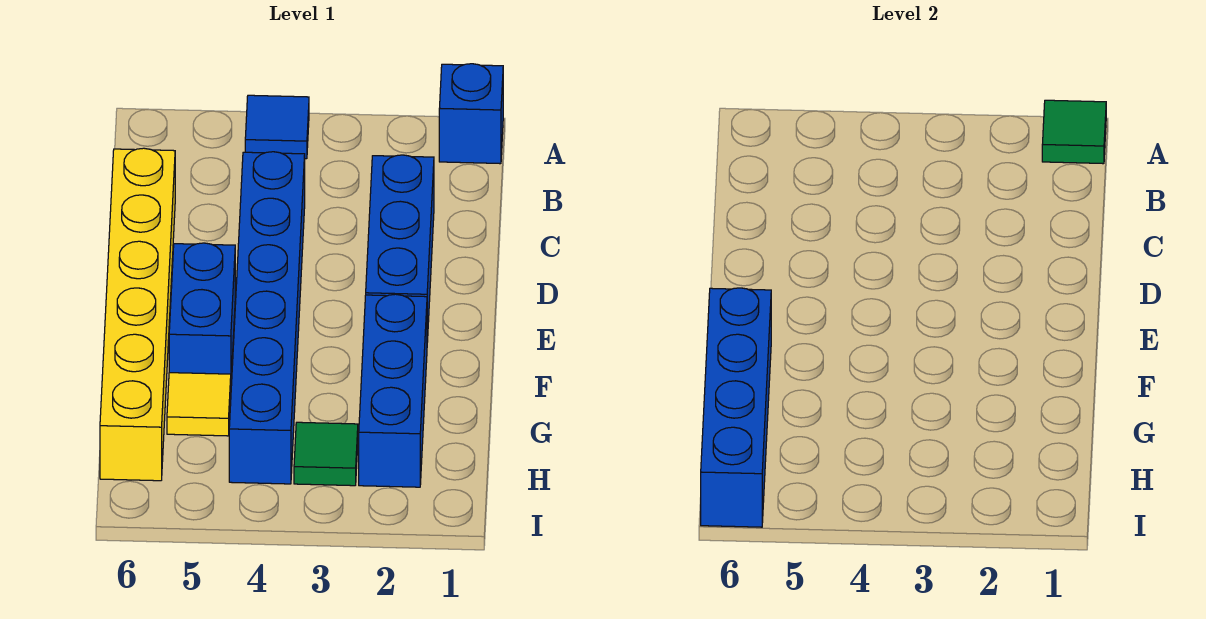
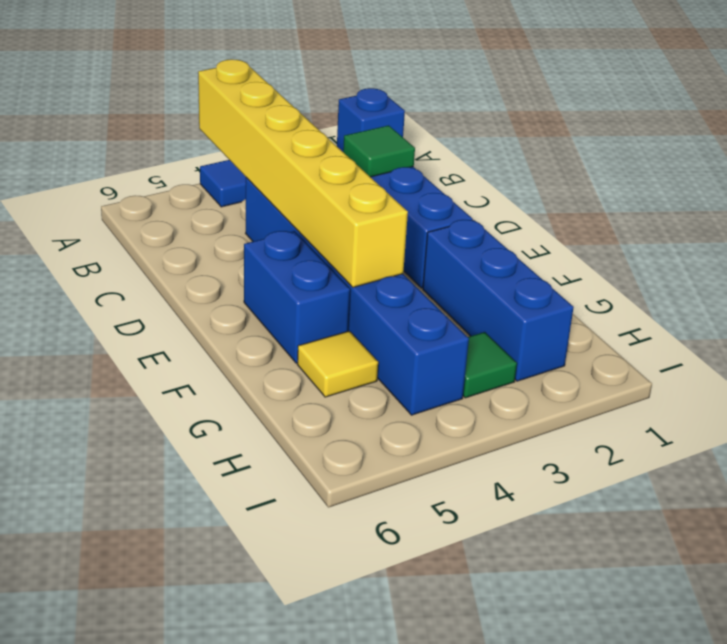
green 1x1 tile [1042,100,1106,164] -> green 1x1 tile moved to [343,125,415,177]
yellow 1x6 brick [100,148,175,481] -> yellow 1x6 brick moved to [198,59,408,287]
blue 1x4 brick [701,288,771,527] -> none

